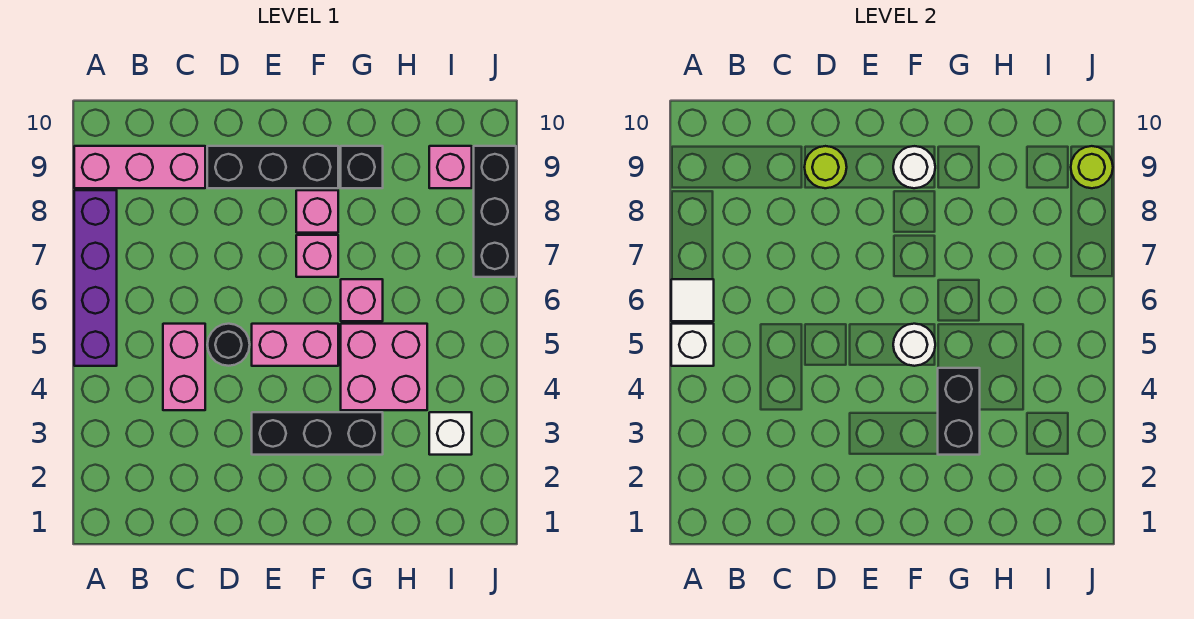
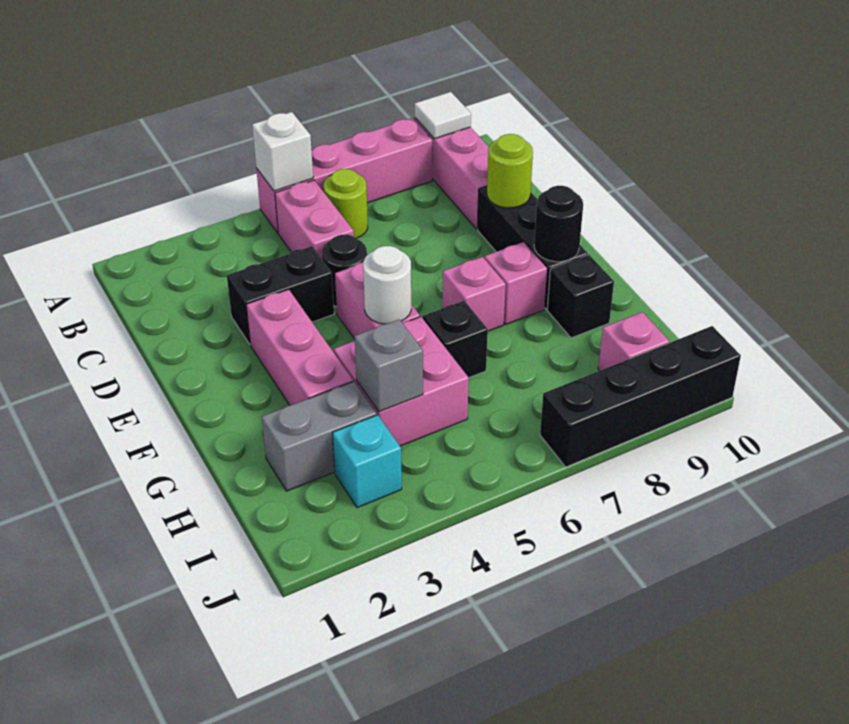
purple 1x4 brick [74,190,117,366] -> pink 1x4 brick [256,118,432,233]
white 1x1 tile [671,279,714,321] -> white 1x1 tile moved to [415,92,471,139]
pink 1x2 brick [163,324,205,410] -> pink 1x2 brick turned to [275,180,354,259]
black 1x3 brick [252,412,383,455] -> pink 1x3 brick [246,289,353,405]
white 1x1 round brick [893,146,935,188] -> black 1x1 round brick [534,186,583,262]
black 1x2 brick [938,368,980,455] -> black 1x2 brick moved to [227,246,334,344]
pink 1x1 brick [341,279,383,321] -> black 1x1 brick [423,301,488,377]
none -> grey 1x2 brick [262,382,377,491]
none -> grey 1x1 brick [354,320,423,412]
white 1x1 brick [429,412,472,455] -> cyan 1x1 brick [332,415,402,508]
black 1x3 brick [474,146,516,277] -> black 1x4 brick [540,326,741,467]
lime 1x1 round brick [1071,146,1113,188] -> lime 1x1 round brick moved to [324,169,368,238]

